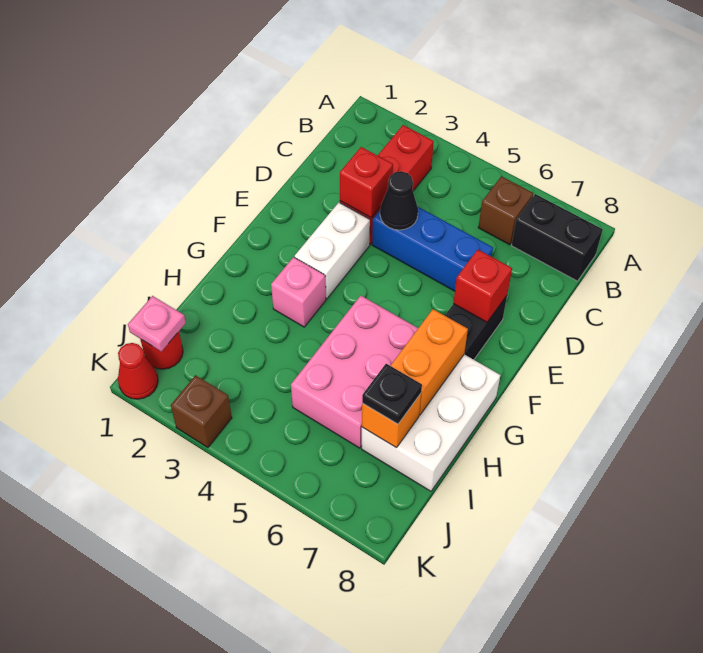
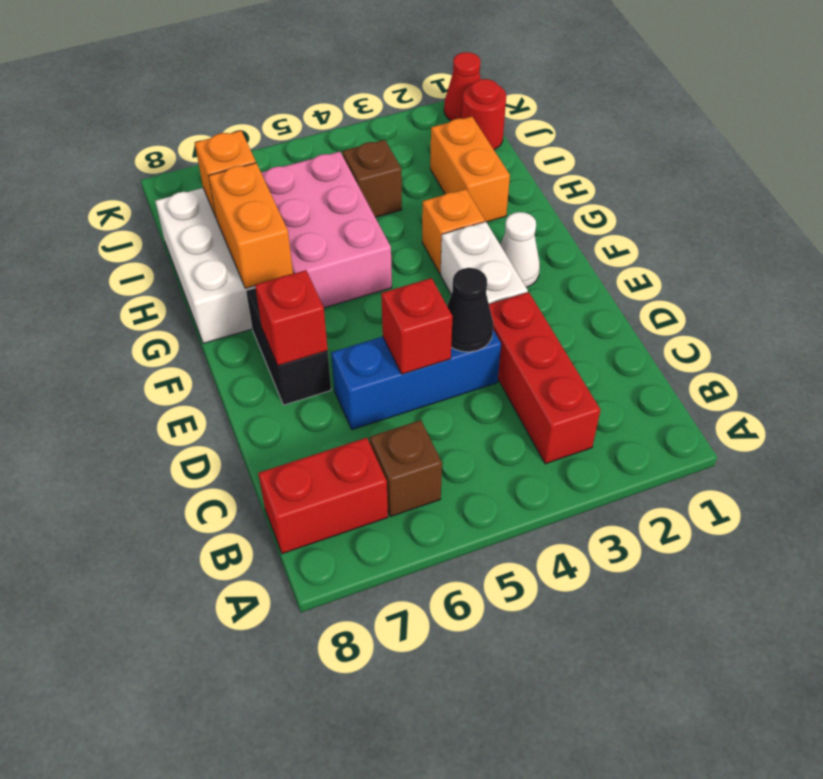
black 1x2 brick [512,194,603,281] -> red 1x2 brick [258,438,388,554]
red 1x1 brick [340,147,393,218] -> red 1x1 brick moved to [381,278,453,374]
none -> white 1x1 cone [500,212,540,287]
pink 1x1 brick [271,257,326,327] -> orange 1x1 brick [422,189,485,273]
none -> orange 1x2 brick [430,117,510,222]
black 1x1 plate [362,364,422,424] -> none
pink 1x1 plate [128,296,186,351] -> none
brown 1x1 brick [171,375,232,447] -> brown 1x1 brick moved to [342,140,402,217]

